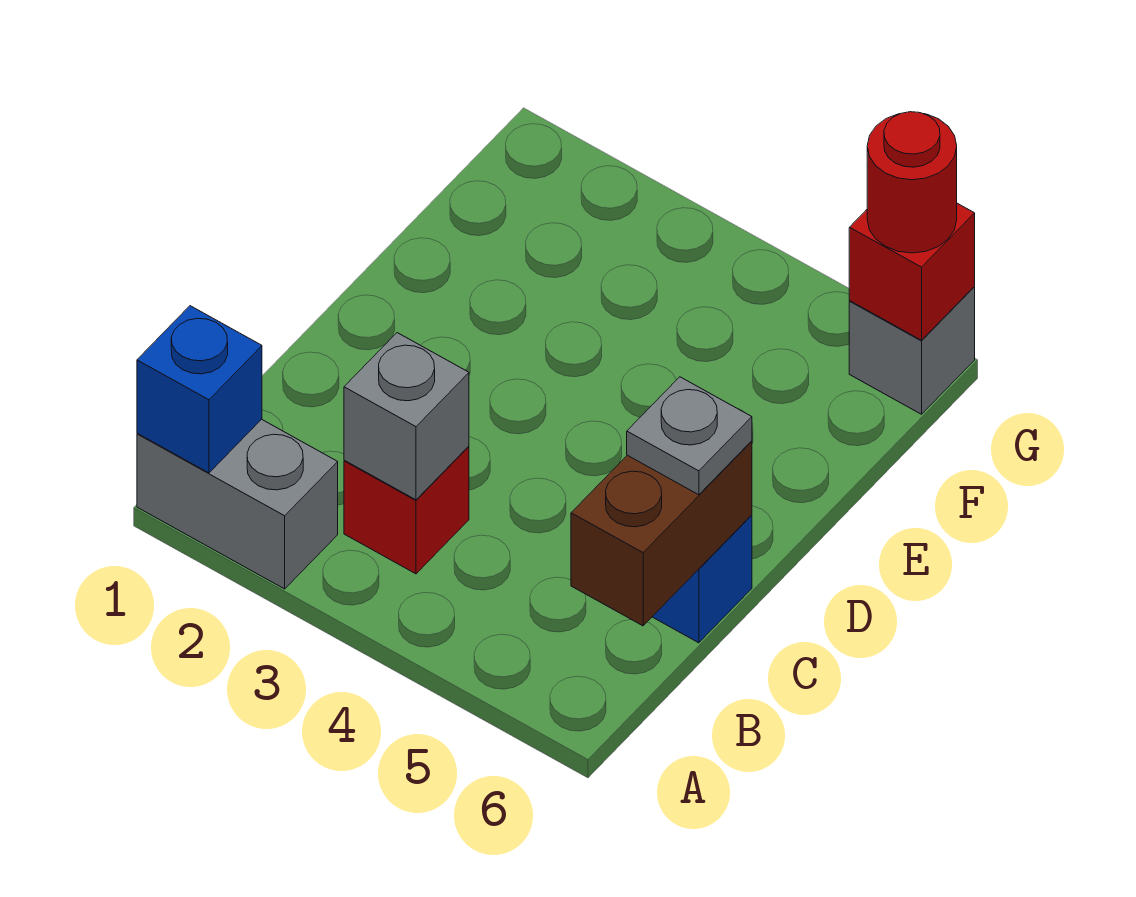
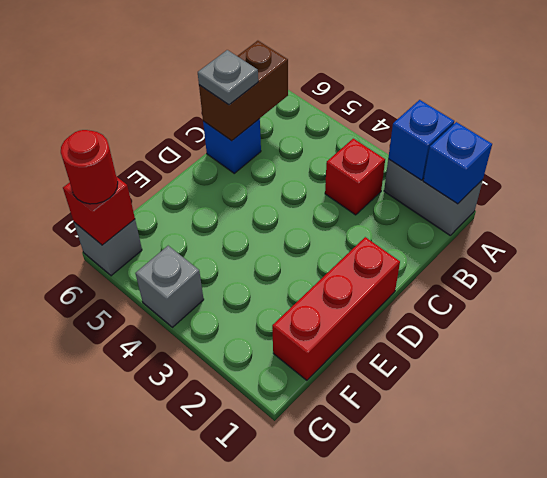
none -> blue 1x1 brick [388,100,454,180]
grey 1x1 brick [344,333,469,500] -> grey 1x1 brick moved to [135,246,204,327]
none -> red 1x3 brick [272,237,400,380]

